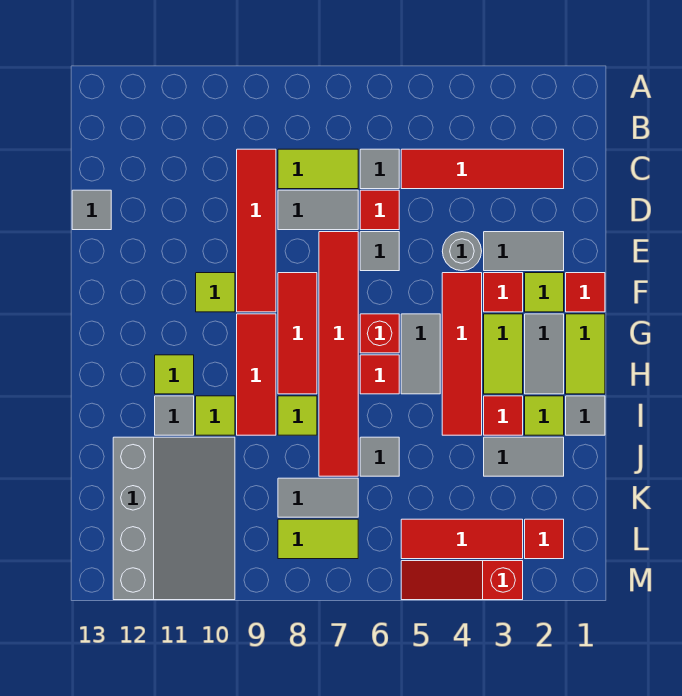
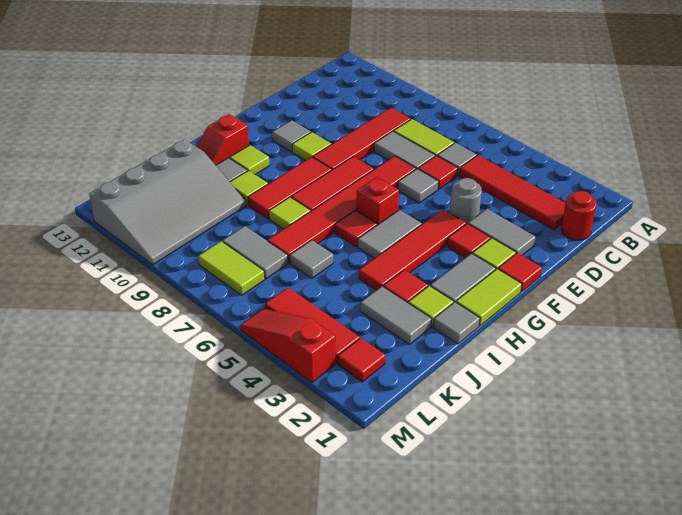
none -> red 1x1 round brick [561,191,597,240]
grey 1x1 tile [72,190,111,230] -> grey 1x1 tile moved to [272,120,311,152]
lime 1x2 tile [484,314,523,394] -> none
none -> red 1x2 slope [196,114,249,165]

